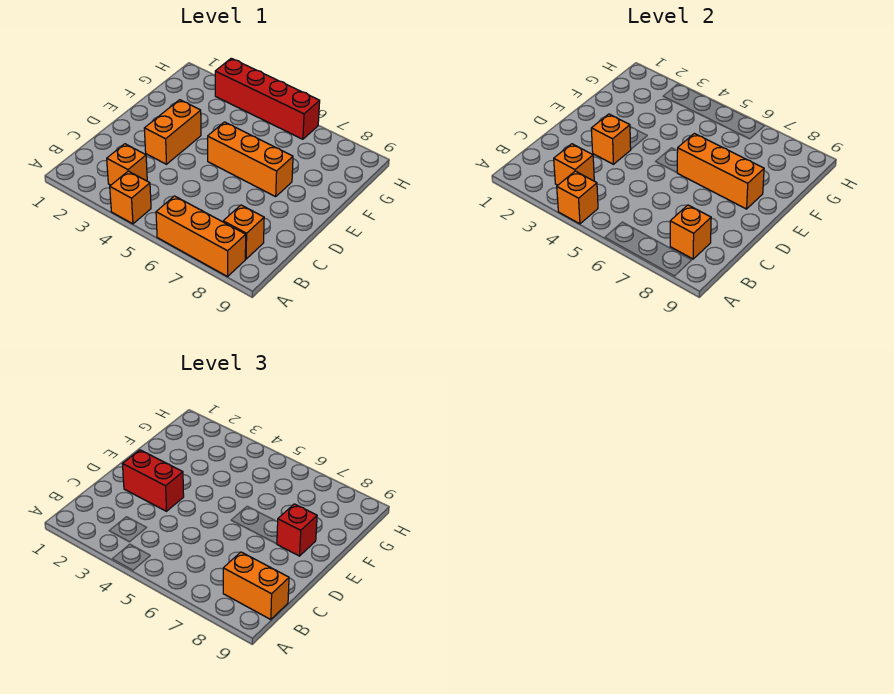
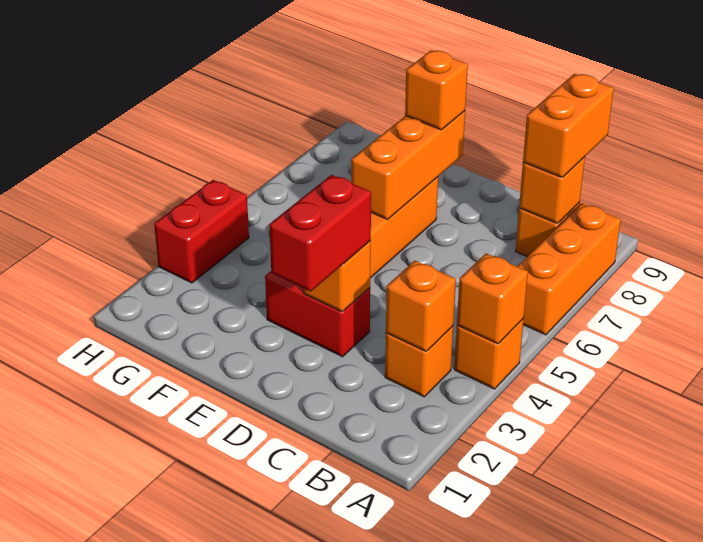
orange 1x2 brick [144,100,201,164] -> red 1x2 brick [265,271,370,357]
red 1x1 brick [277,504,317,556] -> orange 1x1 brick [405,51,468,130]
red 1x4 brick [215,58,320,139] -> red 1x2 brick [154,180,249,283]

